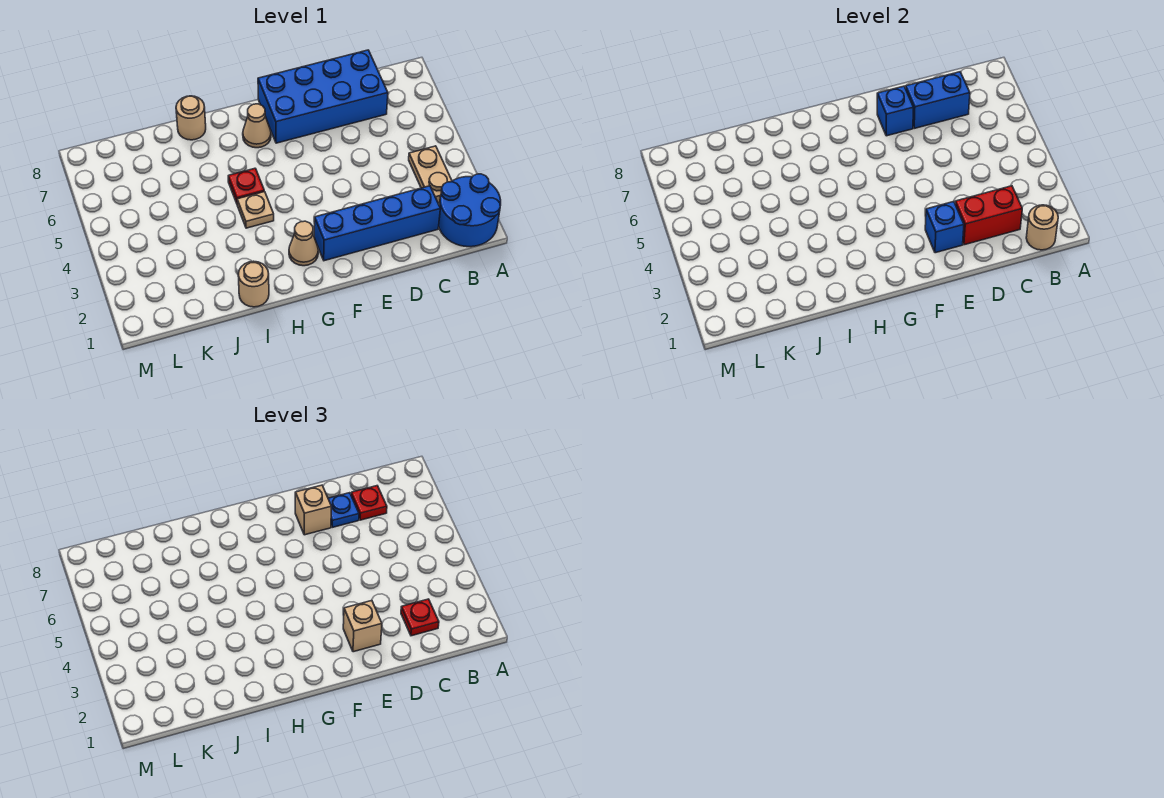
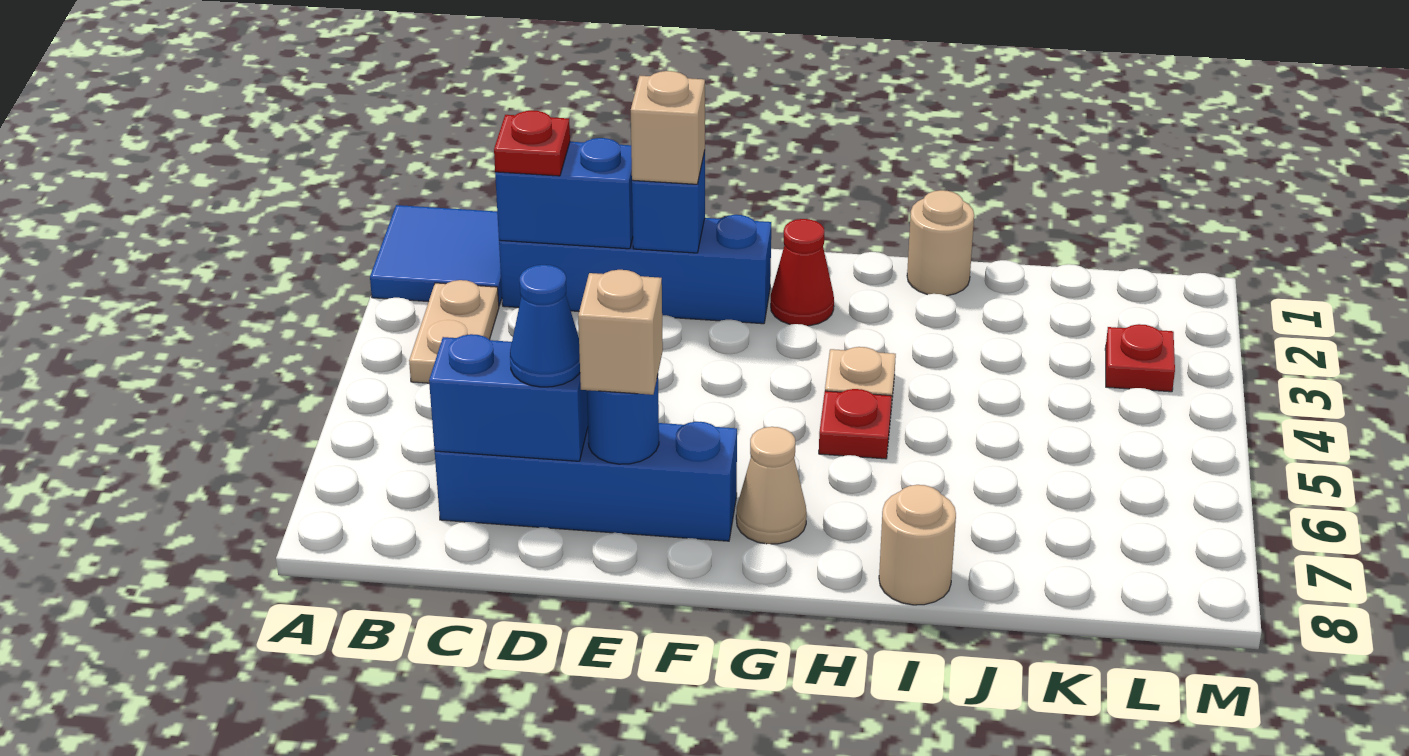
blue 2x2 round brick [439,174,501,247] -> blue 2x2 tile [370,205,502,306]
tan 1x1 round brick [1026,205,1058,250] -> none
red 1x2 brick [955,186,1022,245] -> blue 1x2 brick [495,138,633,249]
blue 2x4 brick [258,50,388,143] -> blue 1x4 brick [435,422,737,541]
red 1x1 plate [351,486,387,520] -> red 1x1 plate moved to [1105,324,1175,392]
blue 1x1 plate [328,493,359,527] -> blue 1x1 cone [510,265,580,387]
blue 1x1 brick [877,86,913,136] -> blue 1x1 round brick [587,376,659,464]
tan 1x1 cone [289,221,318,266] -> red 1x1 cone [771,219,834,326]

